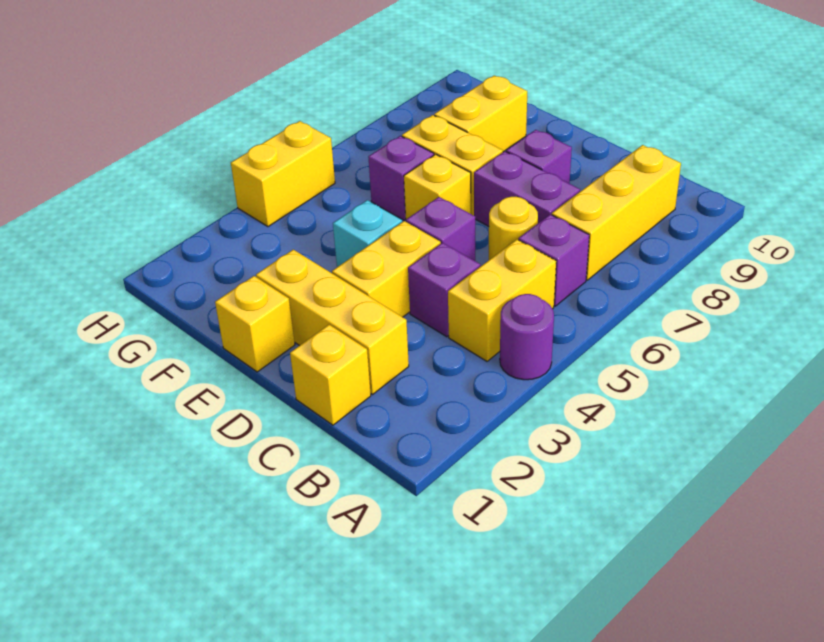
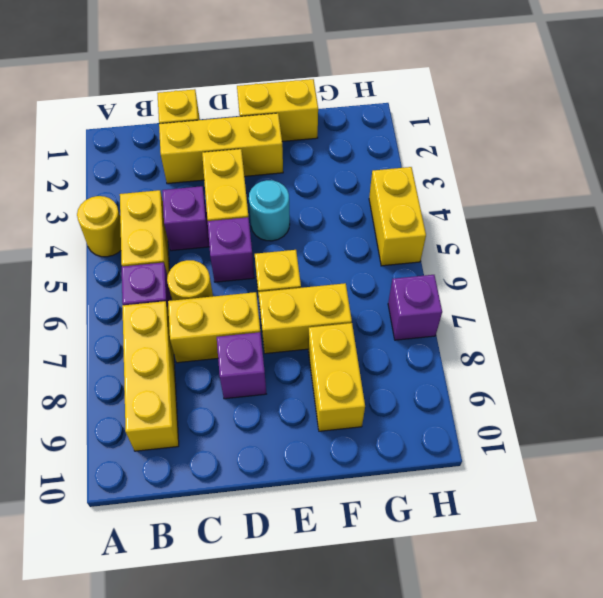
purple 1x1 round brick [500,294,554,380] -> yellow 1x1 round brick [77,196,121,257]
purple 1x2 brick [474,151,580,226] -> yellow 1x2 brick [168,292,260,363]
yellow 1x1 brick [215,276,295,372] -> yellow 1x2 brick [237,79,318,142]
cyan 1x1 brick [333,200,402,267] -> cyan 1x1 round brick [249,180,290,241]
purple 1x1 brick [368,136,434,220] -> purple 1x1 brick moved to [388,275,442,340]

